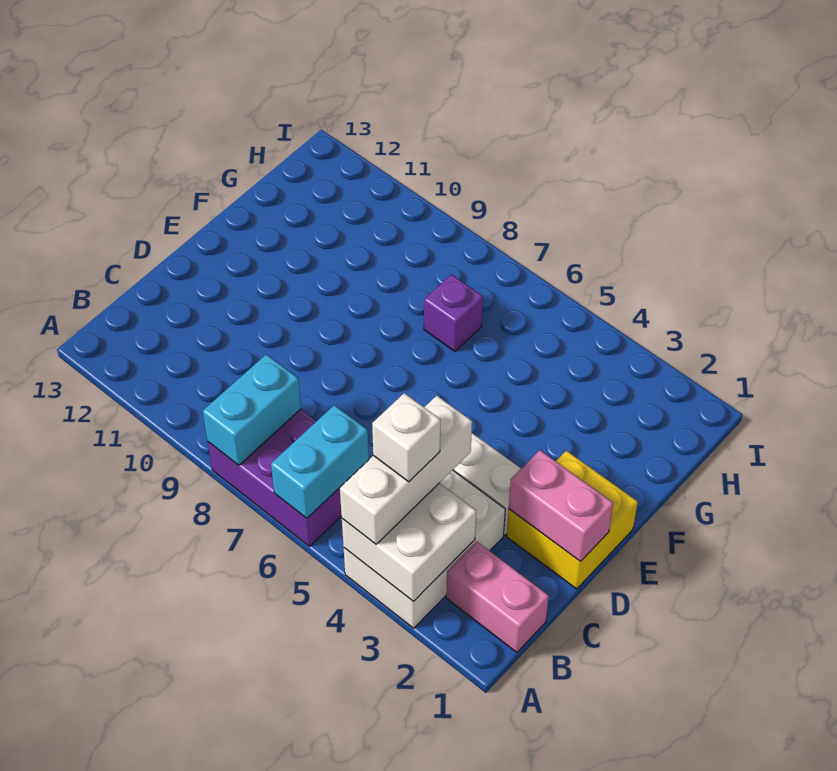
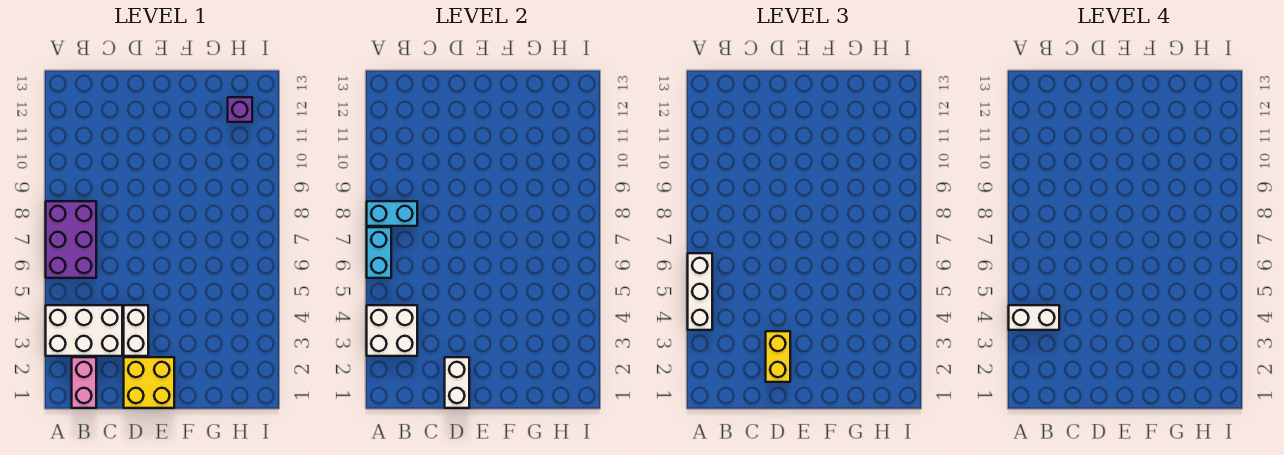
white 1x3 brick [340,396,472,544] -> white 1x3 brick turned to [688,253,712,330]
cyan 1x2 brick [271,405,369,518] -> cyan 1x2 brick turned to [367,227,391,278]
white 1x1 brick [372,393,440,482] -> white 1x2 brick [1009,305,1059,330]
pink 1x2 brick [509,450,613,562] -> white 1x2 brick [445,357,469,408]
none -> yellow 1x2 brick [766,331,790,382]
purple 1x1 brick [424,274,483,351] -> purple 1x1 brick moved to [228,97,252,122]

